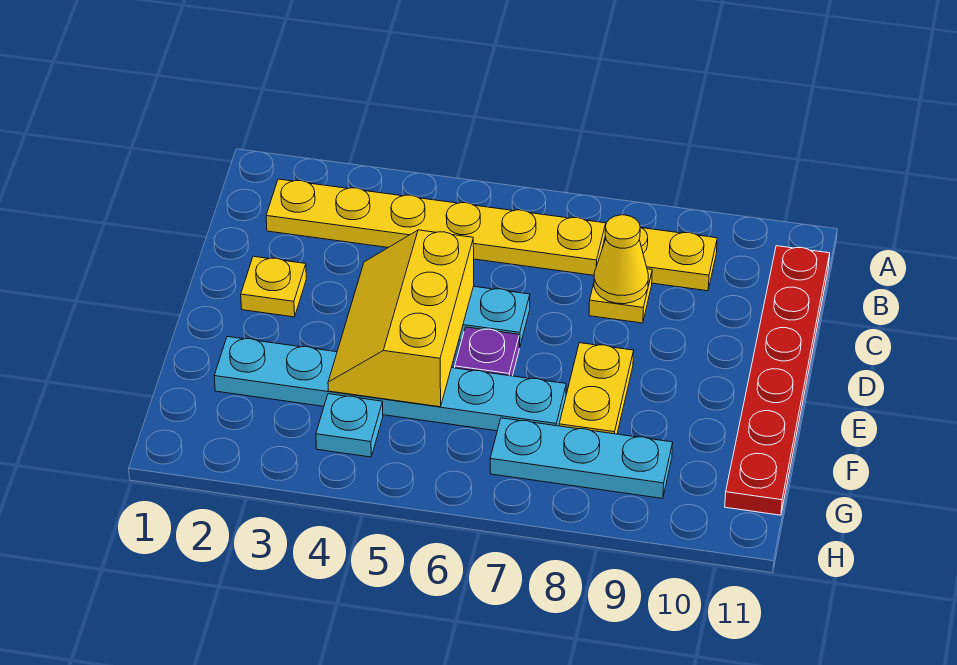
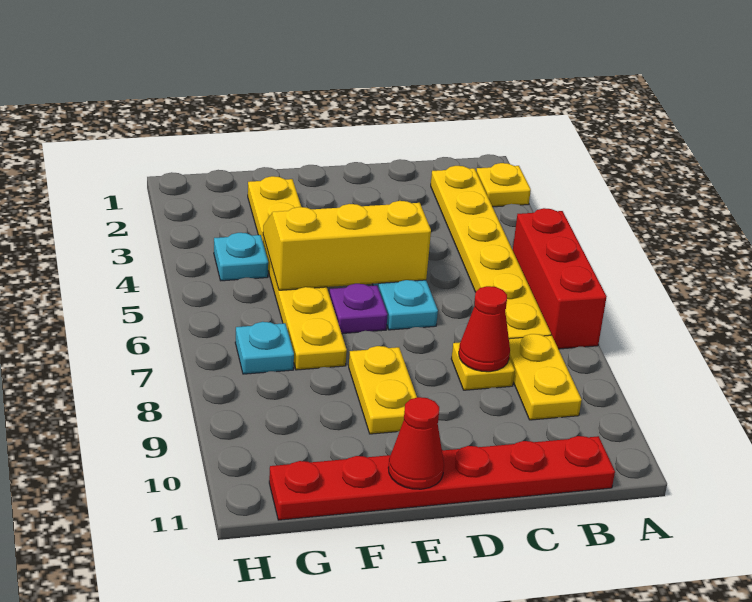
none -> red 1x3 brick [513,208,607,349]
yellow 1x1 cone [594,215,648,304] -> red 1x1 cone [459,286,510,372]
yellow 1x1 plate [241,256,306,317] -> yellow 1x1 plate moved to [476,163,531,207]
yellow 1x2 plate [559,343,634,434] -> yellow 1x2 plate turned to [349,346,417,434]
none -> red 1x1 cone [388,397,444,489]
cyan 1x6 plate [214,337,566,431] -> yellow 1x6 plate [248,176,347,370]
cyan 1x3 plate [490,418,673,499] -> cyan 1x1 plate [235,322,294,374]

